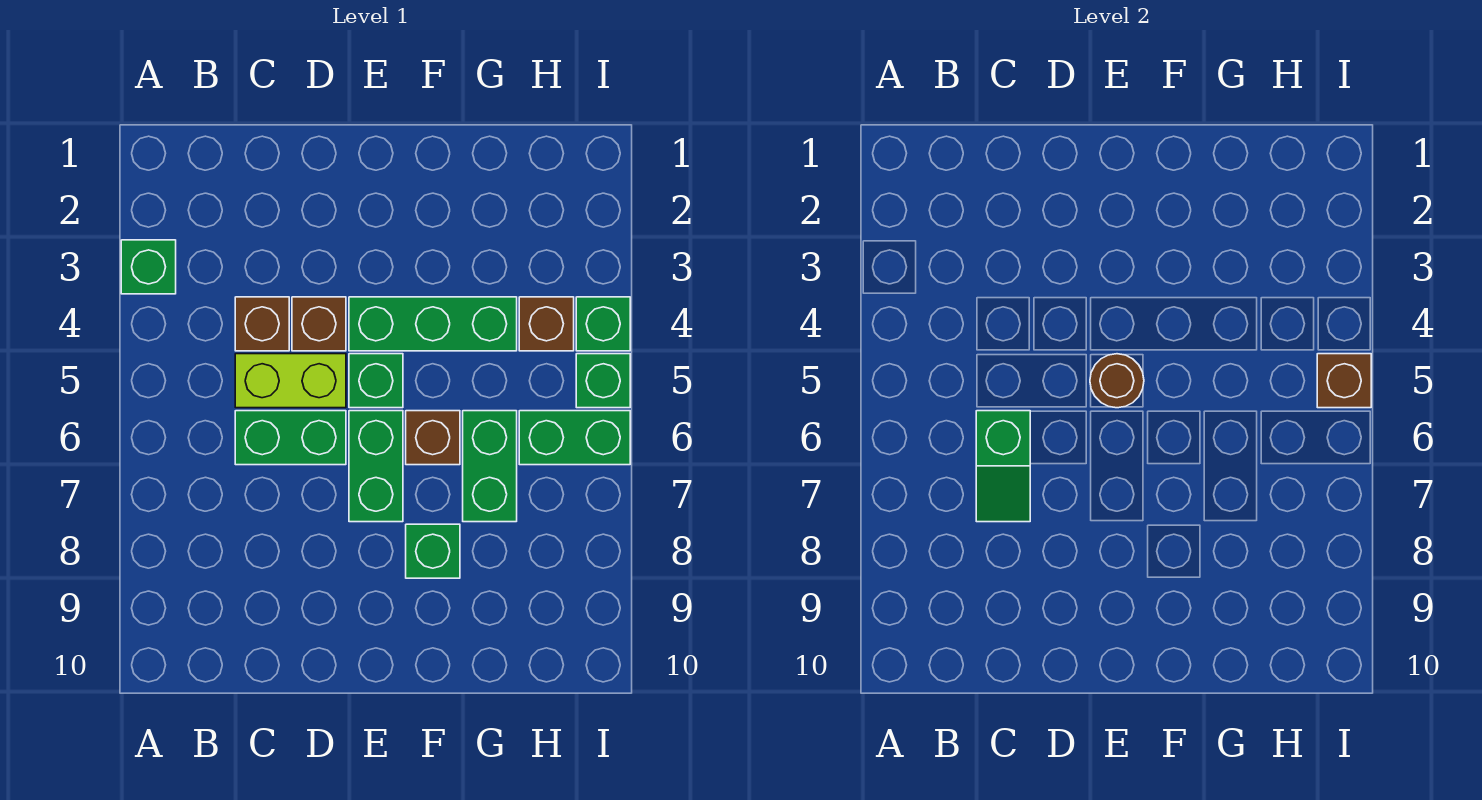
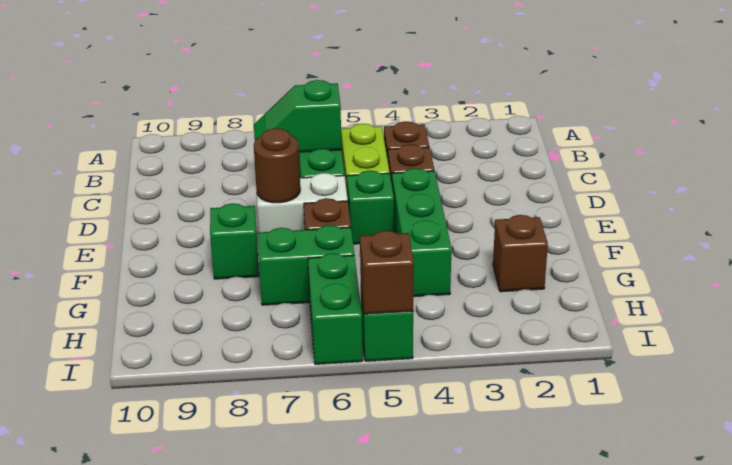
green 1x1 brick [121,240,176,294] -> none
brown 1x1 round brick [1090,354,1144,408] -> brown 1x1 round brick moved to [254,128,300,203]
green 1x2 brick [349,411,403,522] -> white 1x2 brick [257,173,348,232]
brown 1x1 brick [519,297,574,351] -> brown 1x1 brick moved to [493,215,548,292]
green 1x1 brick [576,297,630,351] -> none

